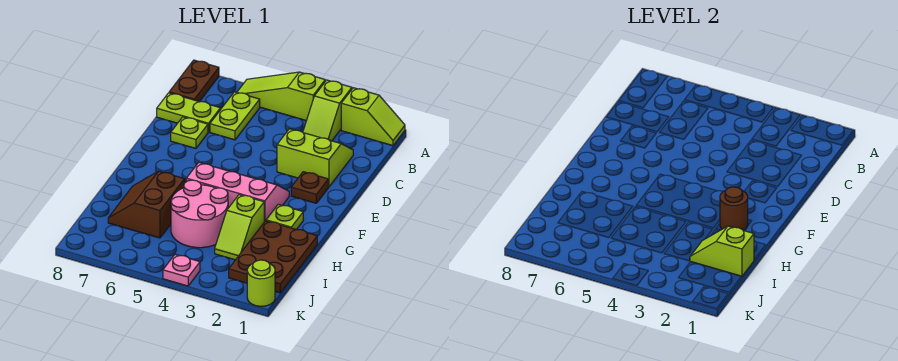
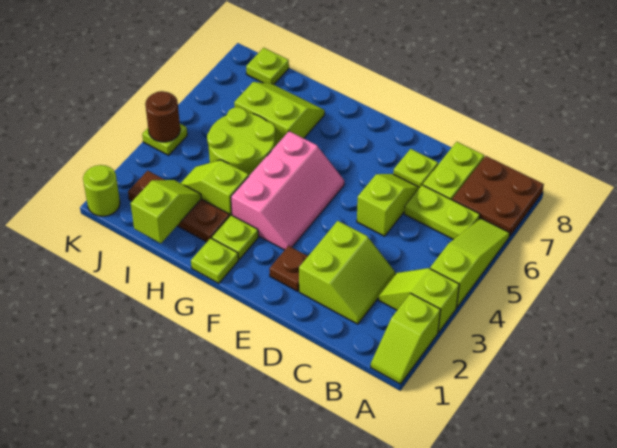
brown 1x2 plate [169,60,219,102] -> brown 2x2 plate [452,156,544,236]
none -> lime 1x2 slope [357,174,419,236]
none -> lime 1x1 plate [191,238,238,283]
brown 1x1 round brick [720,187,748,230] -> brown 1x1 round brick moved to [145,91,180,142]
brown 2x3 plate [229,221,317,293] -> brown 1x3 plate [128,171,230,242]
pink 2x2 round brick [171,180,228,248] -> lime 2x2 round brick [207,107,275,175]
brown 2x2 slope [108,171,185,238] -> lime 2x2 slope [234,82,325,146]
none -> lime 1x1 plate [246,48,289,85]
pink 1x1 plate [163,255,200,286] -> lime 1x1 plate [142,124,187,155]

